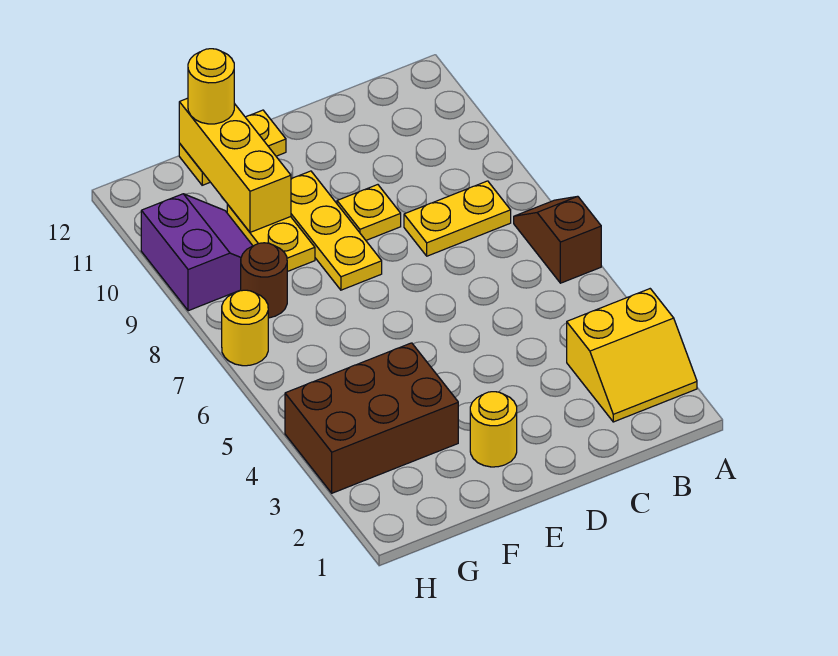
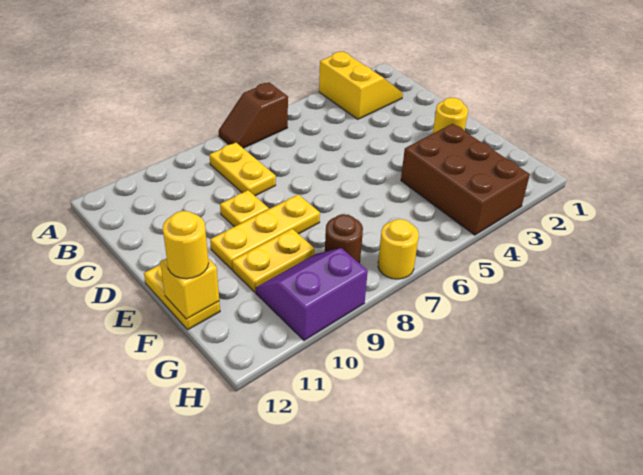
yellow 1x3 brick [179,98,291,232] -> yellow 1x1 brick [160,258,219,319]

